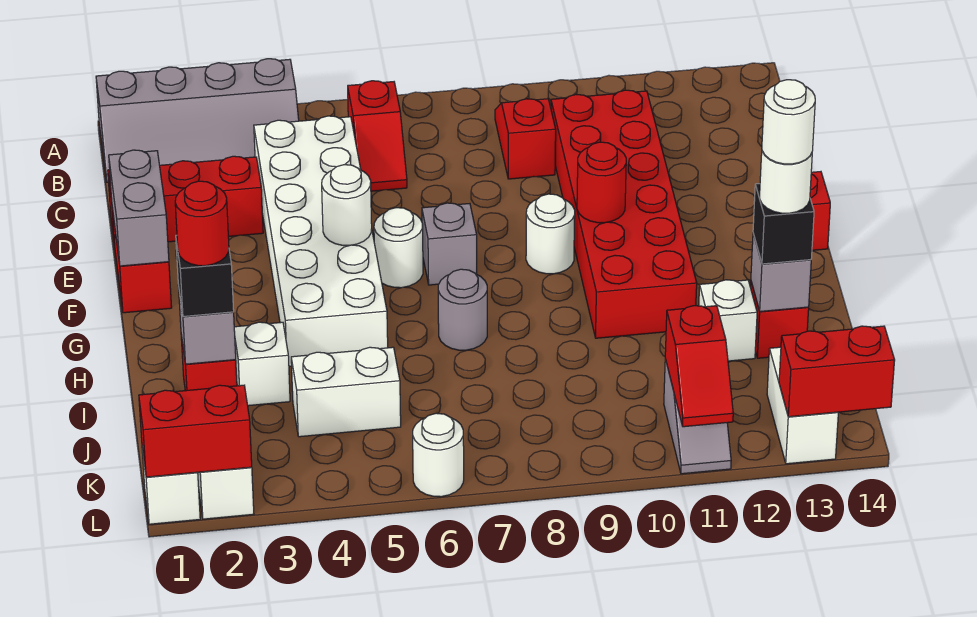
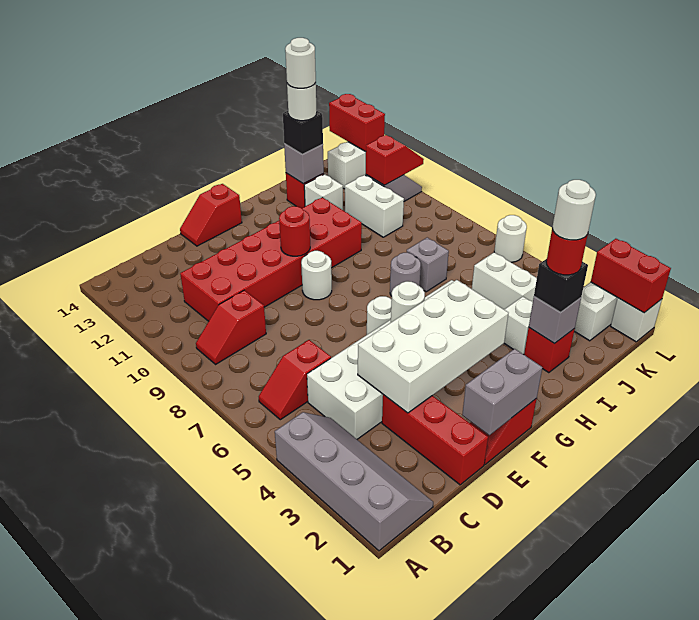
red 1x2 slope [348,81,407,191] -> red 1x2 slope turned to [259,340,331,420]
none -> white 2x4 brick [358,280,508,413]
grey 1x1 brick [422,203,477,285] -> grey 1x1 brick moved to [407,238,449,292]
none -> white 1x1 round brick [552,180,596,240]
none -> white 1x2 brick [345,175,404,237]

